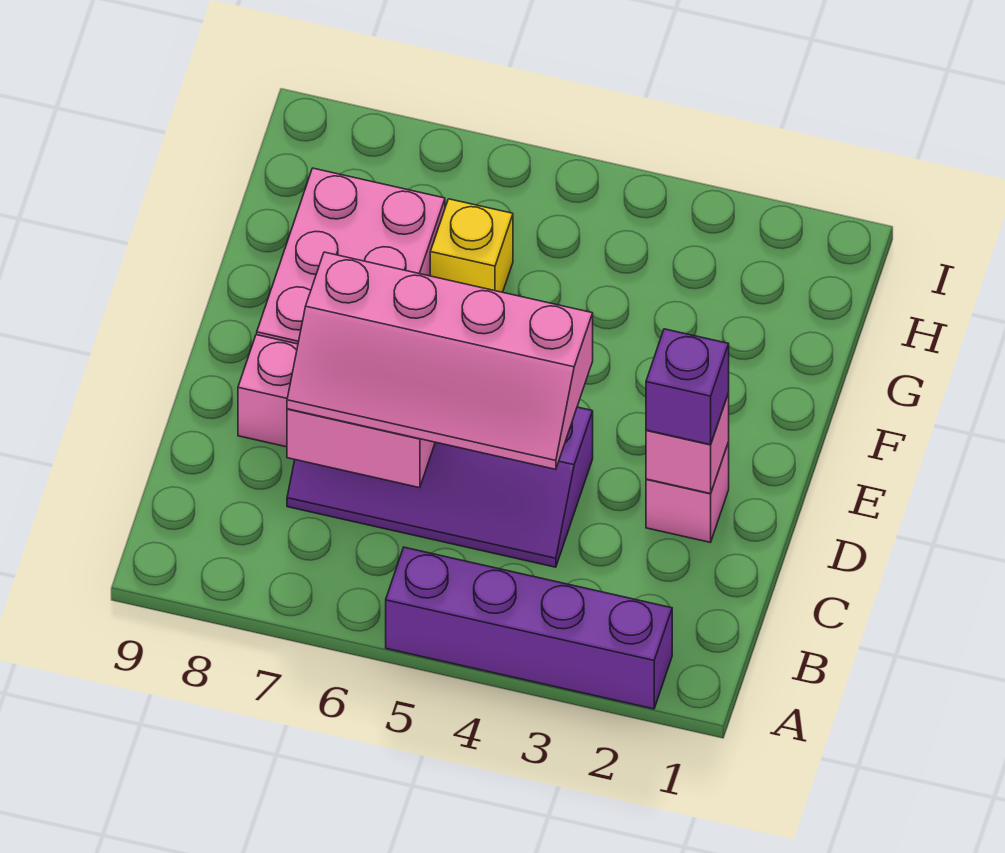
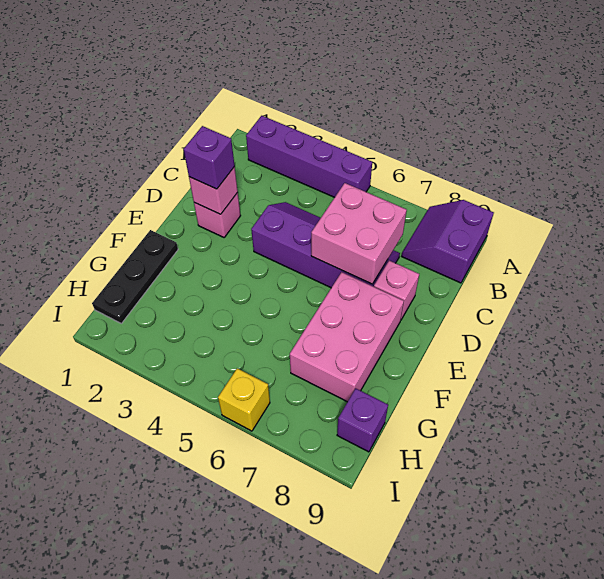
none -> purple 2x2 slope [402,200,494,283]
pink 2x4 slope [287,252,593,469] -> none
none -> black 1x3 plate [92,230,178,323]
yellow 1x1 brick [430,199,513,292] -> yellow 1x1 brick moved to [218,368,270,431]
none -> purple 1x1 brick [337,388,388,452]

